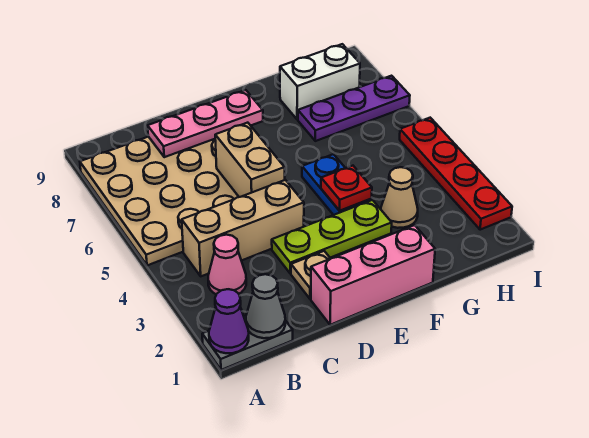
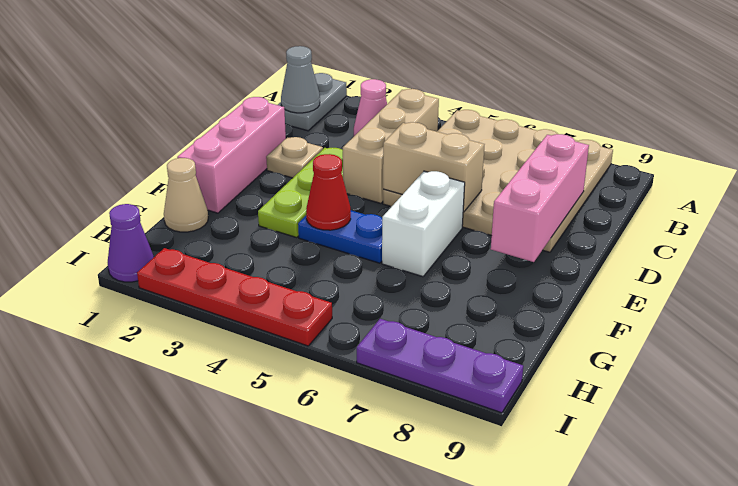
purple 1x1 cone [209,289,249,353] -> purple 1x1 cone moved to [108,204,154,282]
pink 1x3 plate [148,90,263,157] -> pink 1x3 brick [491,134,589,262]
red 1x1 plate [321,166,372,211] -> red 1x1 cone [306,154,351,230]
tan 1x1 cone [381,167,418,228] -> tan 1x1 cone moved to [164,158,208,232]
purple 1x3 plate [298,76,410,141] -> purple 1x3 plate turned to [357,319,523,413]
white 1x2 brick [280,44,360,120] -> white 1x2 brick moved to [382,171,465,277]

